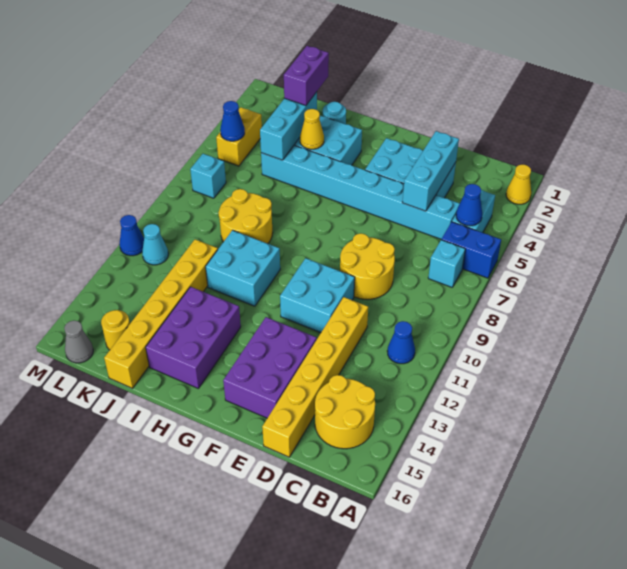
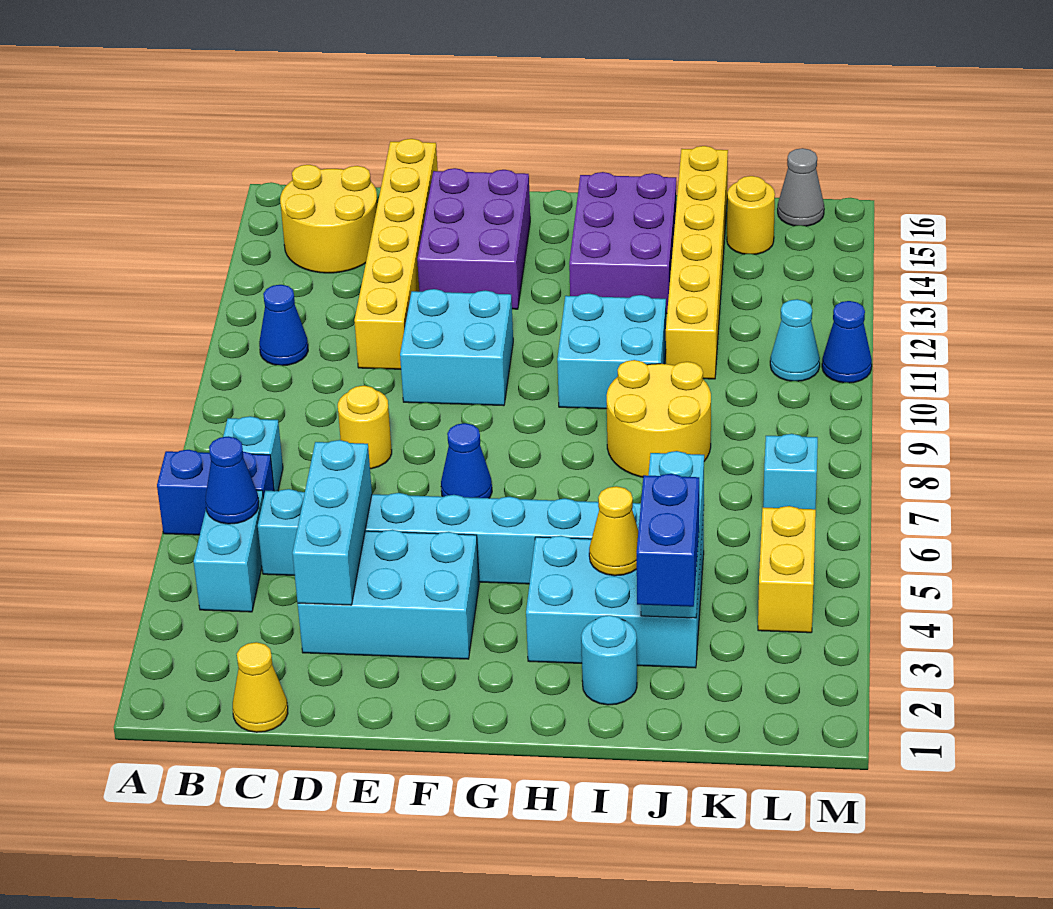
yellow 1x1 cone [506,164,531,204] -> yellow 1x1 cone moved to [233,642,288,732]
yellow 2x2 round brick [340,233,395,299] -> yellow 1x1 round brick [338,386,392,469]
purple 1x2 brick [284,46,329,106] -> blue 1x2 brick [637,474,699,607]
blue 1x1 cone [220,101,245,141] -> blue 1x1 cone moved to [441,423,492,498]

